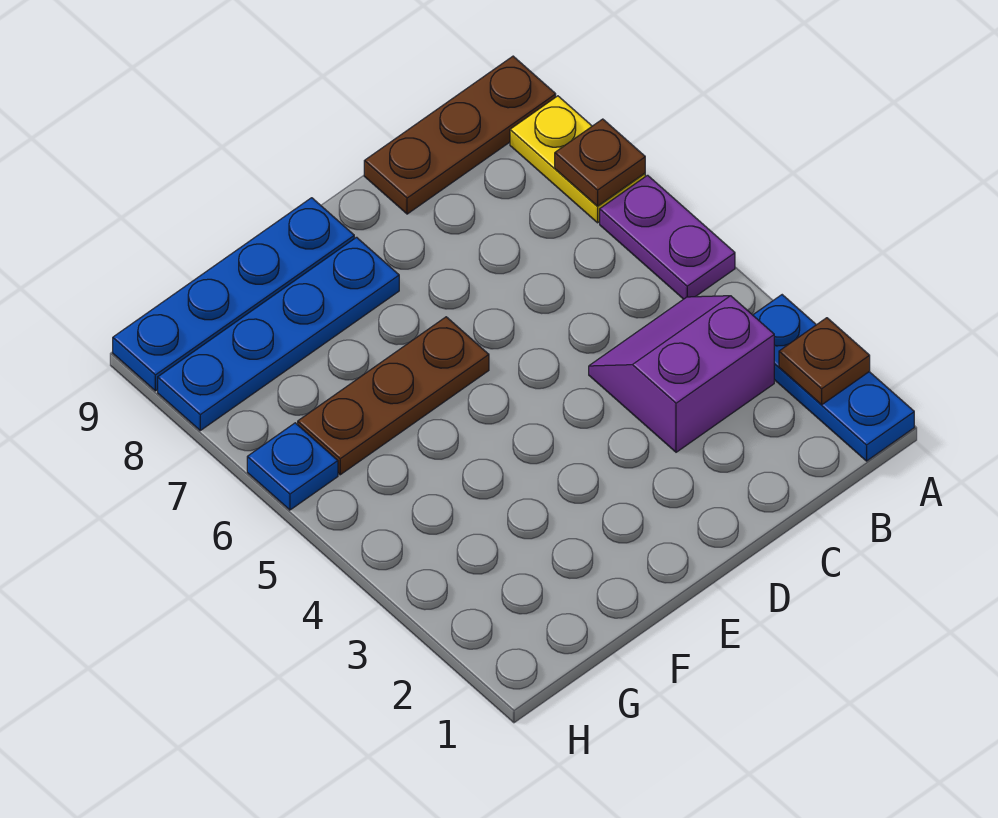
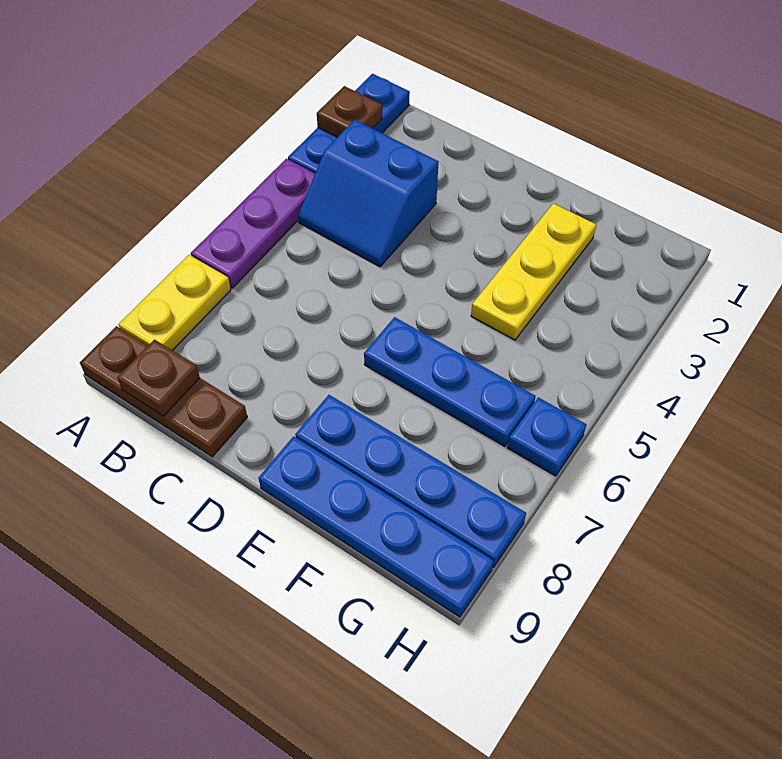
purple 1x2 plate [600,175,735,299] -> purple 1x3 plate [191,159,315,288]
brown 1x1 plate [555,119,645,206] -> brown 1x1 plate moved to [117,340,200,416]
purple 2x2 slope [589,296,774,452] -> blue 2x2 slope [298,120,438,267]
brown 1x3 plate [298,317,489,475] -> blue 1x3 plate [364,317,536,446]
none -> yellow 1x3 plate [471,203,596,340]

